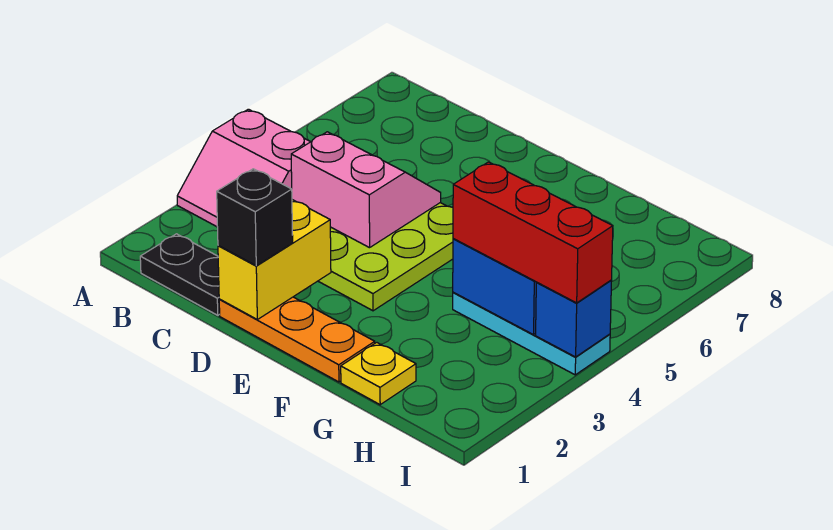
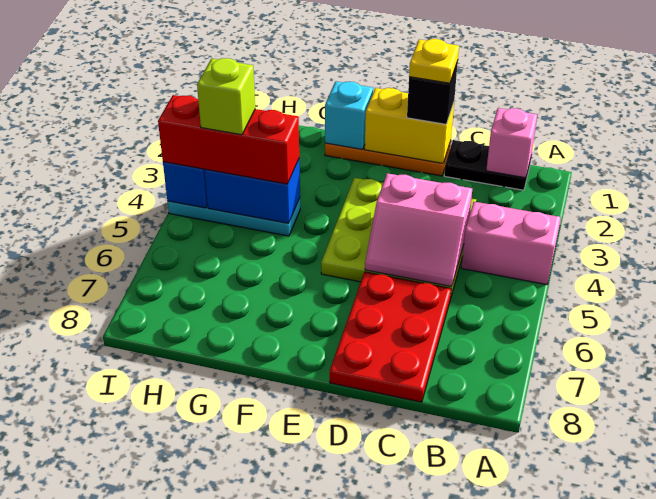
none -> pink 1x1 brick [486,108,537,178]
none -> red 2x3 plate [330,272,451,402]
yellow 1x2 brick [218,200,331,319] -> yellow 1x2 brick turned to [365,88,454,163]
none -> cyan 1x1 brick [325,81,373,149]
yellow 1x1 plate [341,343,416,405] -> yellow 1x1 plate moved to [409,39,459,83]
none -> lime 1x1 brick [197,58,255,135]

